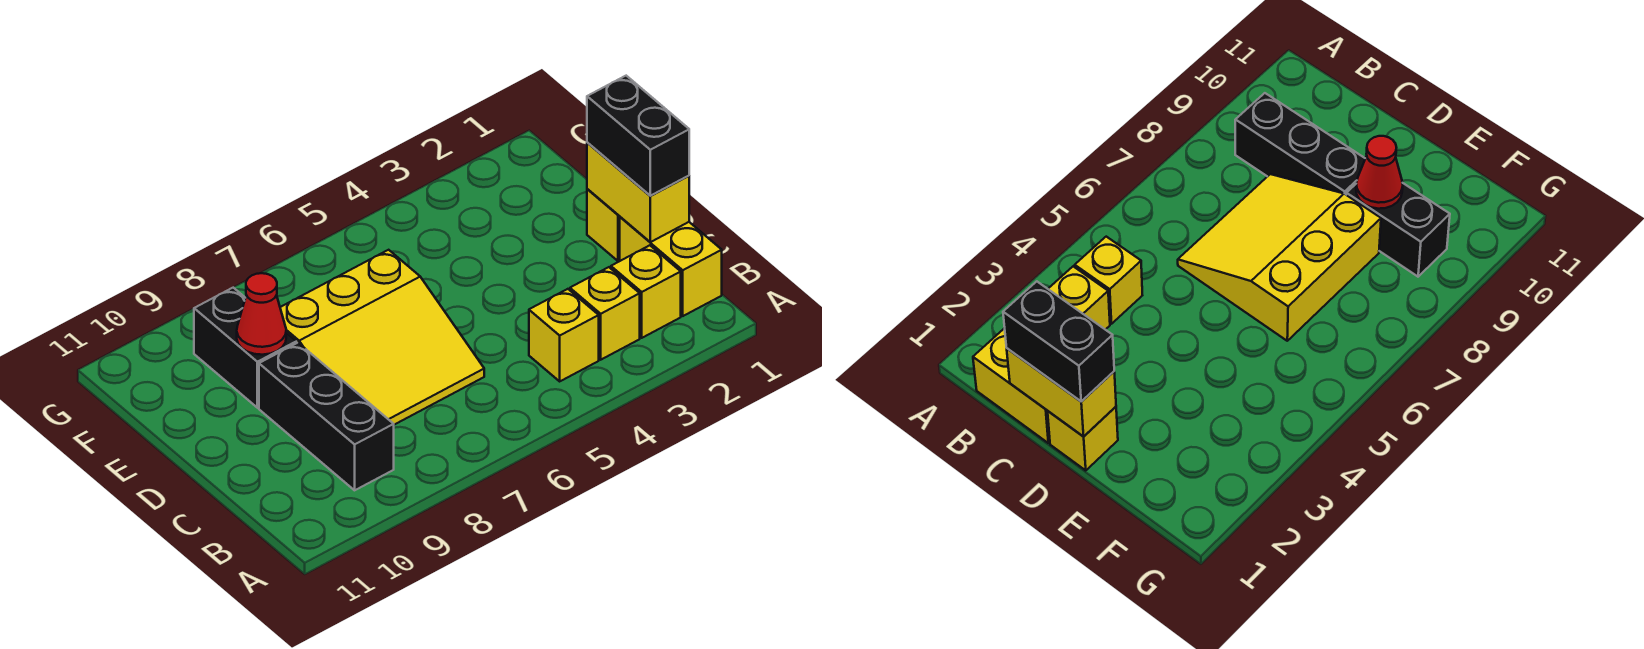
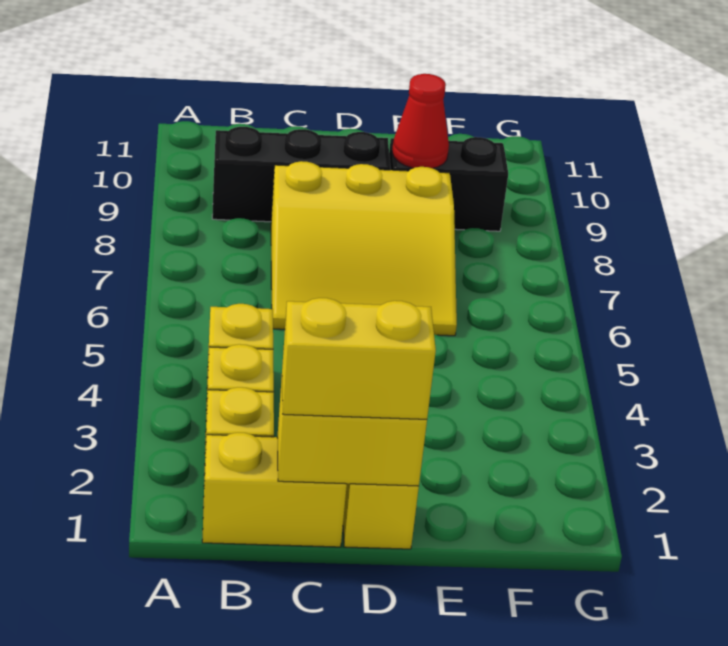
black 1x2 brick [587,76,689,196] -> yellow 1x2 brick [282,298,436,419]
yellow 3x3 slope [280,250,484,425] -> yellow 3x3 slope turned to [271,161,457,336]

